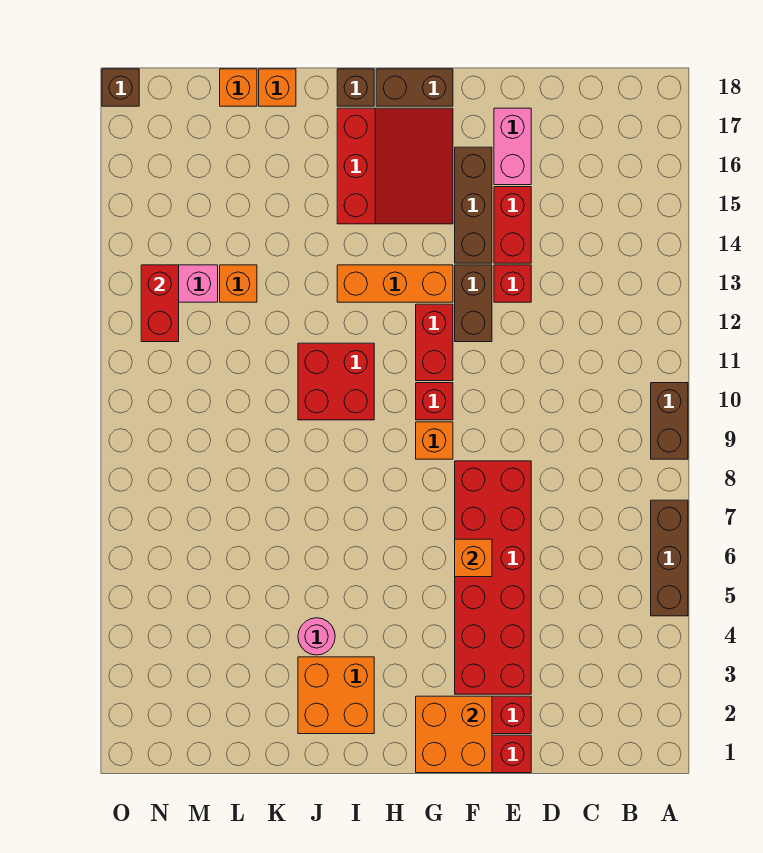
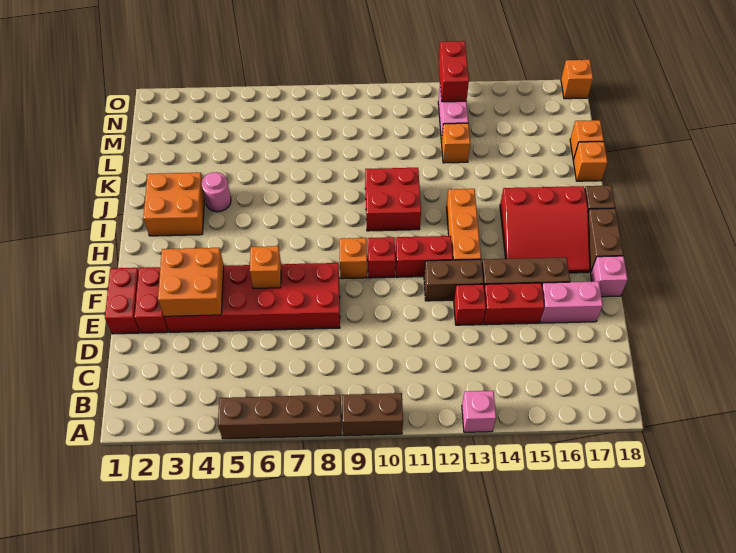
brown 1x3 brick [651,500,688,616] -> brown 1x4 brick [218,395,342,439]
none -> pink 1x1 brick [462,391,496,432]
orange 2x2 brick [416,696,492,773] -> orange 2x2 brick moved to [158,248,224,316]
none -> pink 1x1 brick [591,256,628,297]
red 1x2 brick [141,265,179,342] -> red 1x2 brick turned to [439,41,469,102]
brown 1x1 brick [102,69,139,106] -> orange 1x1 brick [561,60,593,99]

